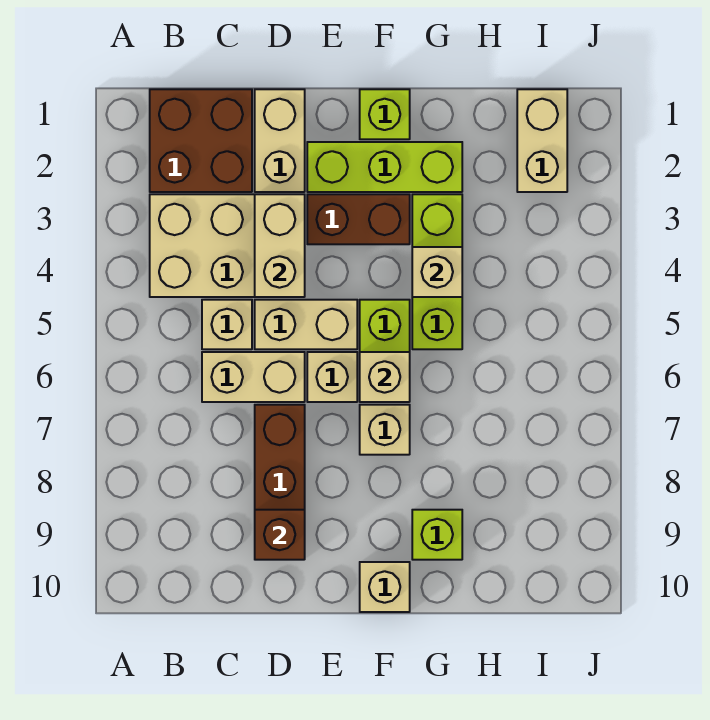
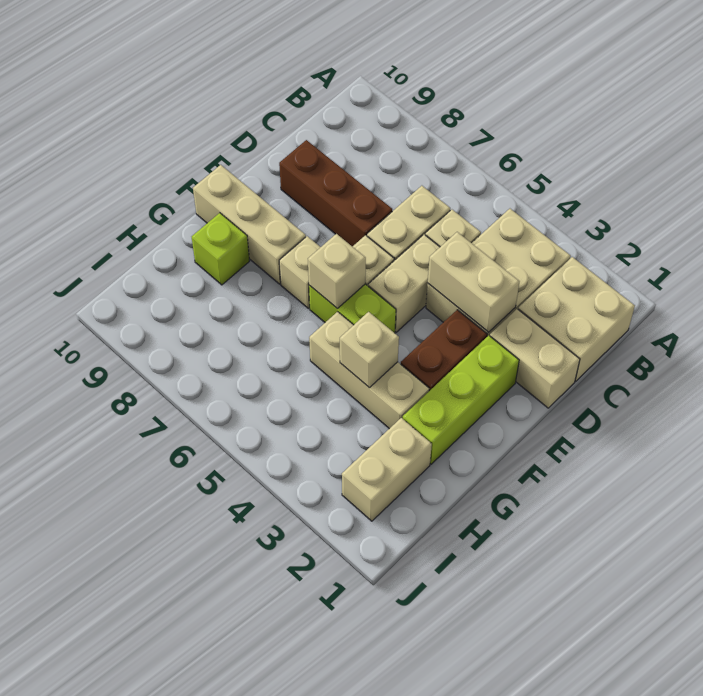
brown 2x2 brick [150,89,252,192] -> tan 2x2 brick [518,257,635,381]
brown 1x1 brick [255,510,305,560] -> none
lime 1x1 brick [360,89,410,139] -> none
tan 1x1 brick [360,562,410,612] -> tan 1x3 brick [193,165,306,284]
lime 1x3 brick [412,194,462,349] -> tan 1x3 brick [309,312,429,429]
tan 1x2 brick [517,89,567,192] -> tan 1x2 brick turned to [342,418,432,521]

